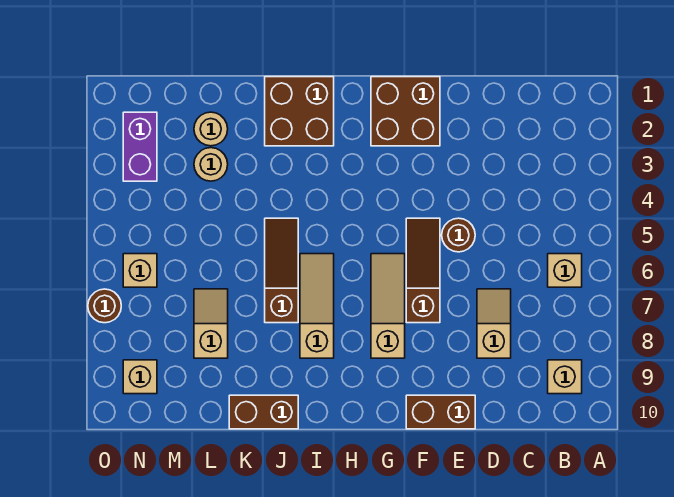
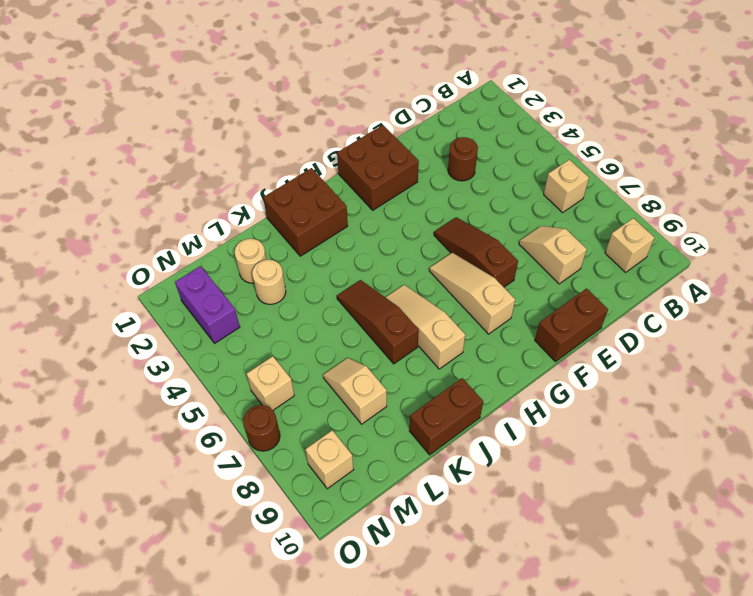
brown 1x1 round brick [442,218,475,252] -> brown 1x1 round brick moved to [448,137,478,181]

